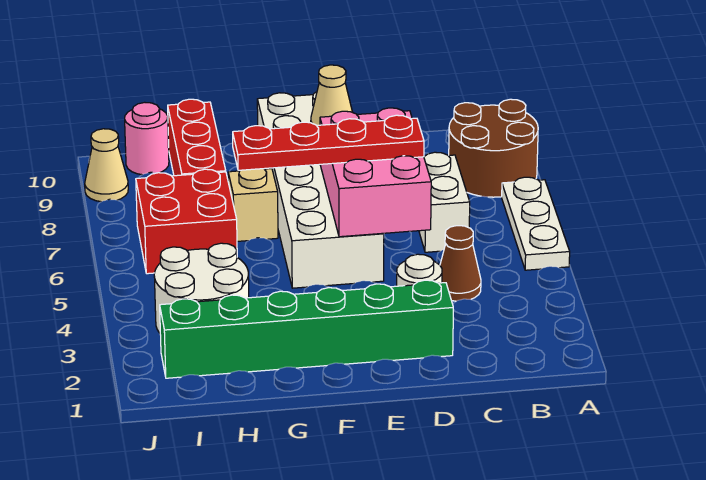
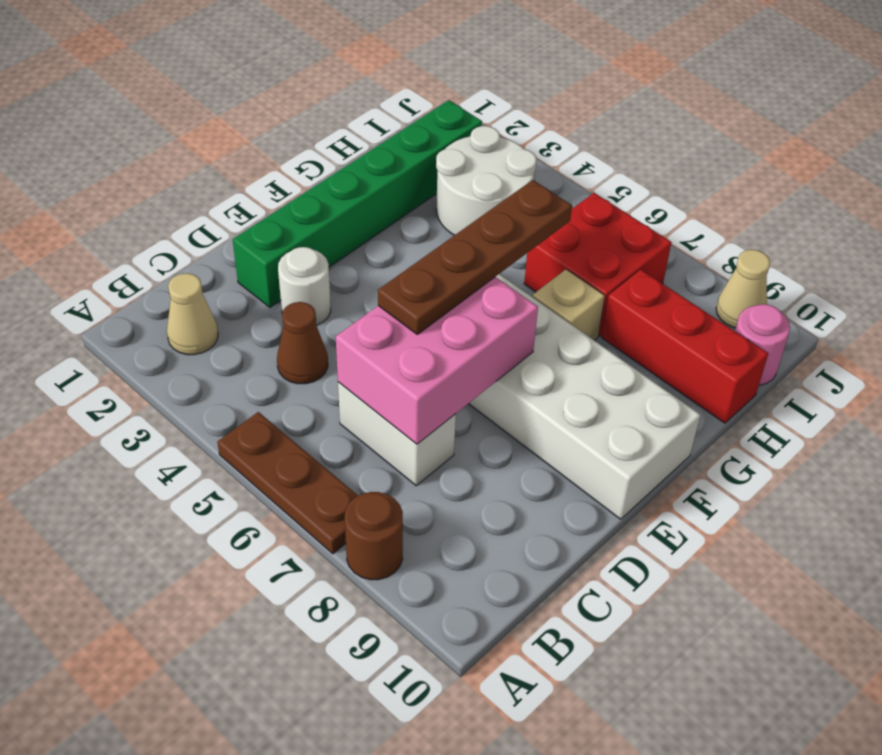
white 1x3 plate [502,177,570,270] -> brown 1x3 plate [217,412,358,554]
brown 2x2 round brick [449,99,538,197] -> brown 1x1 round brick [345,492,403,580]
pink 2x3 brick [320,108,431,237] -> pink 2x3 brick turned to [336,277,538,444]
red 1x4 plate [233,115,424,170] -> brown 1x4 plate [378,180,572,334]
tan 1x1 cone [311,65,352,125] -> tan 1x1 cone moved to [167,273,218,355]

